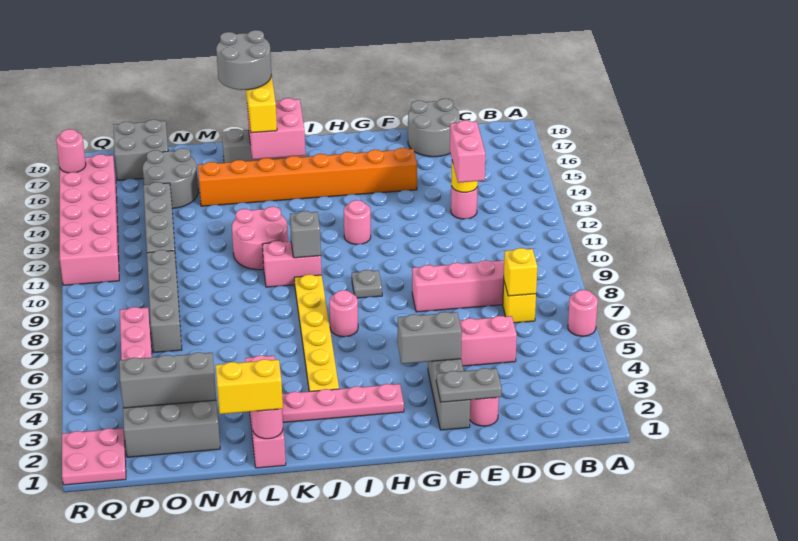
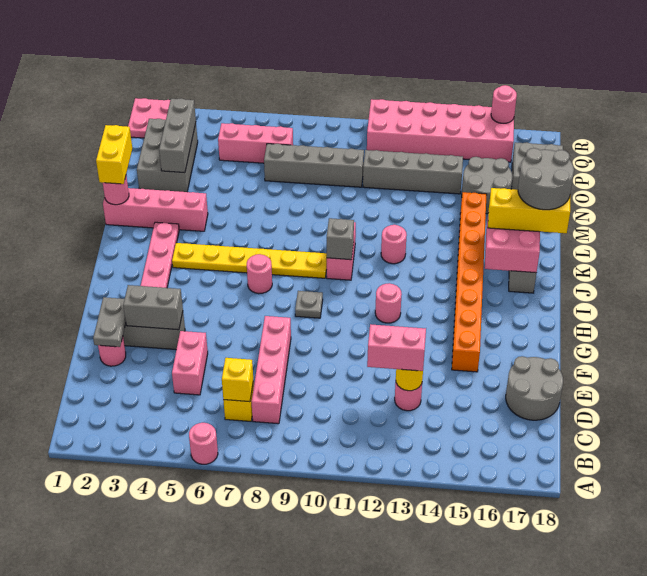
grey 1x2 brick [398,312,462,364] -> grey 1x2 brick turned to [123,285,183,330]
pink 2x2 round brick [232,207,288,270] -> pink 1x1 round brick [381,225,407,264]

